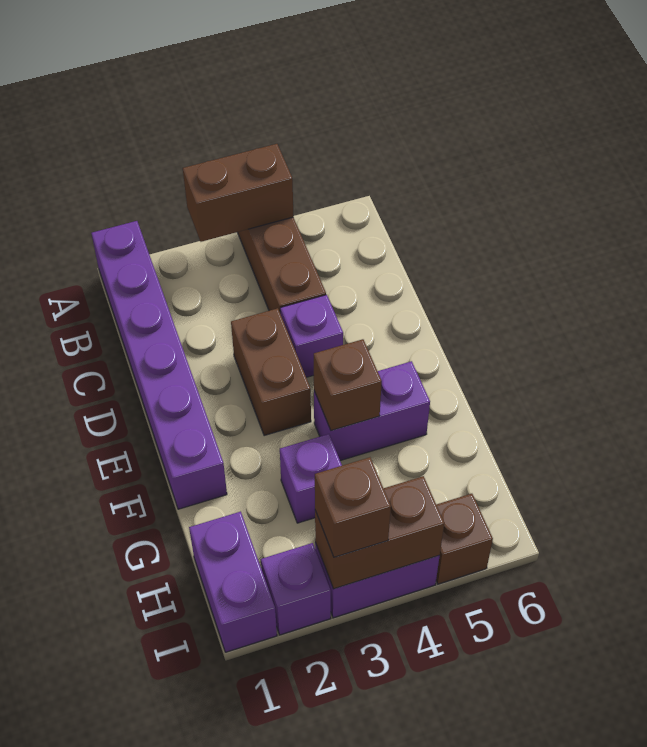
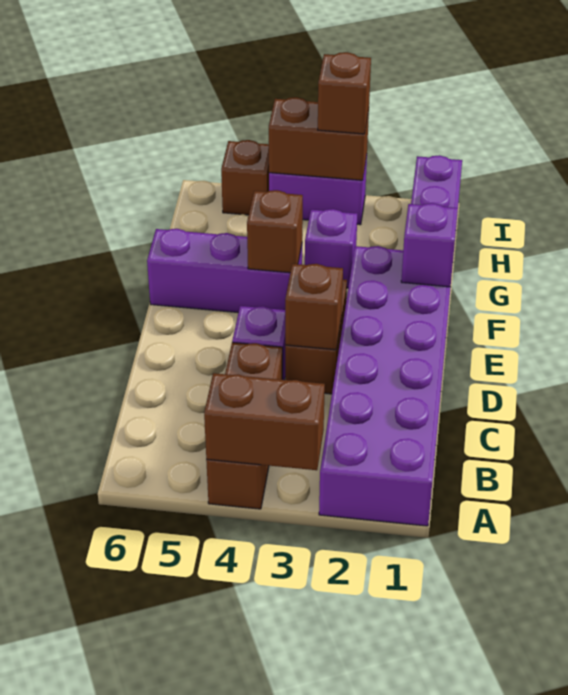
purple 1x6 brick [91,221,227,509] -> purple 2x6 brick [319,246,450,526]
none -> brown 1x1 brick [285,264,343,350]
purple 1x2 brick [314,361,430,461] -> purple 1x3 brick [147,229,302,313]
purple 1x1 brick [261,543,331,635] -> purple 1x1 brick moved to [401,203,458,287]

